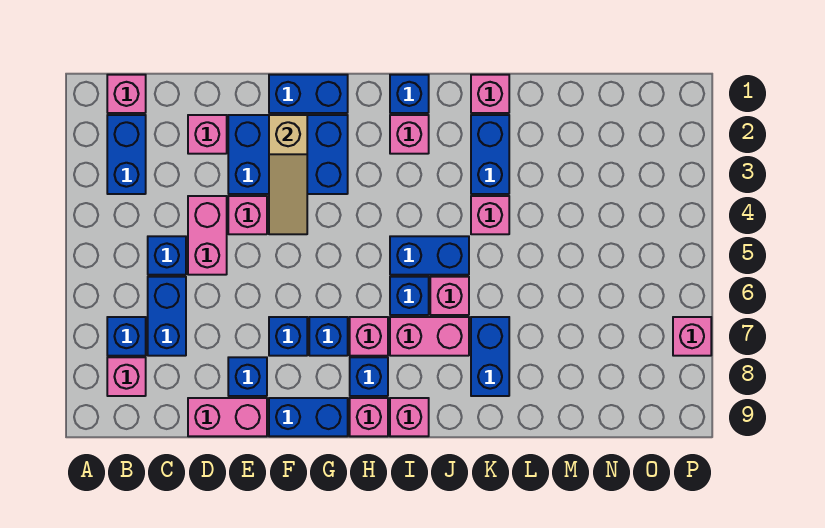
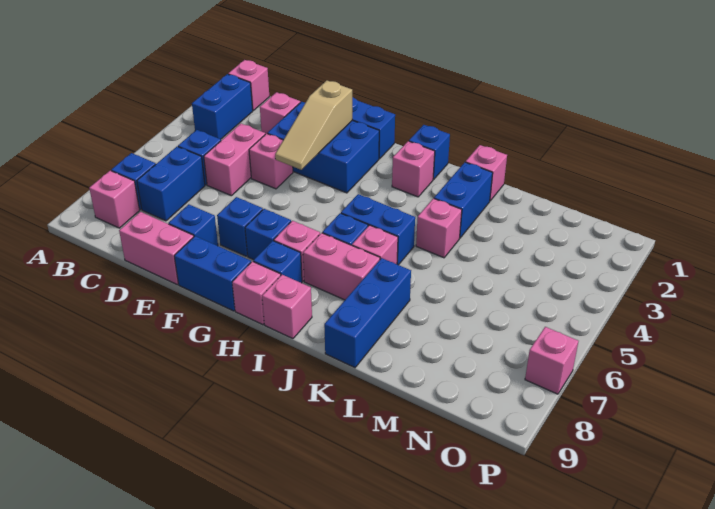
blue 1x2 brick [471,317,509,396] -> blue 1x3 brick [324,258,411,368]

